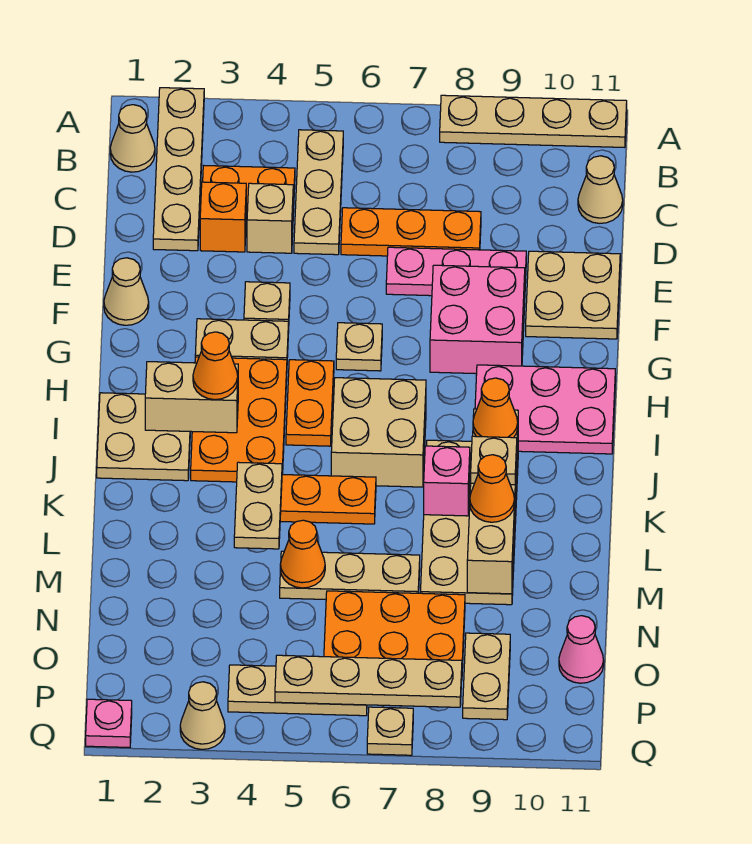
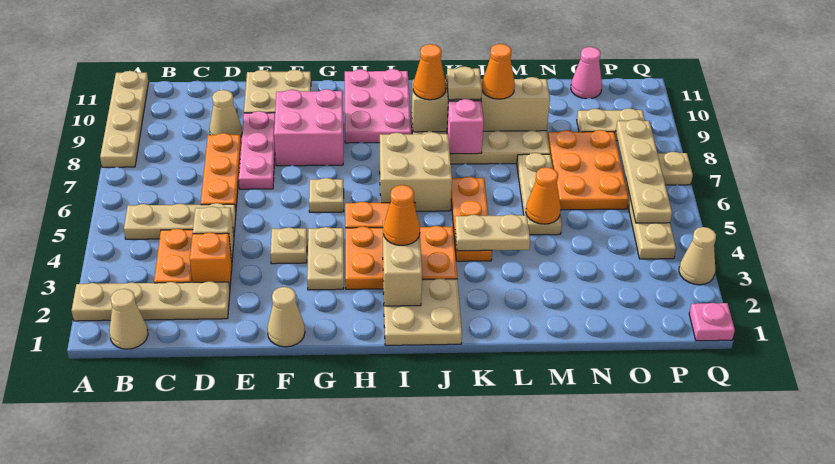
tan 1x1 cone [578,156,623,223] -> tan 1x1 cone moved to [209,90,242,136]

